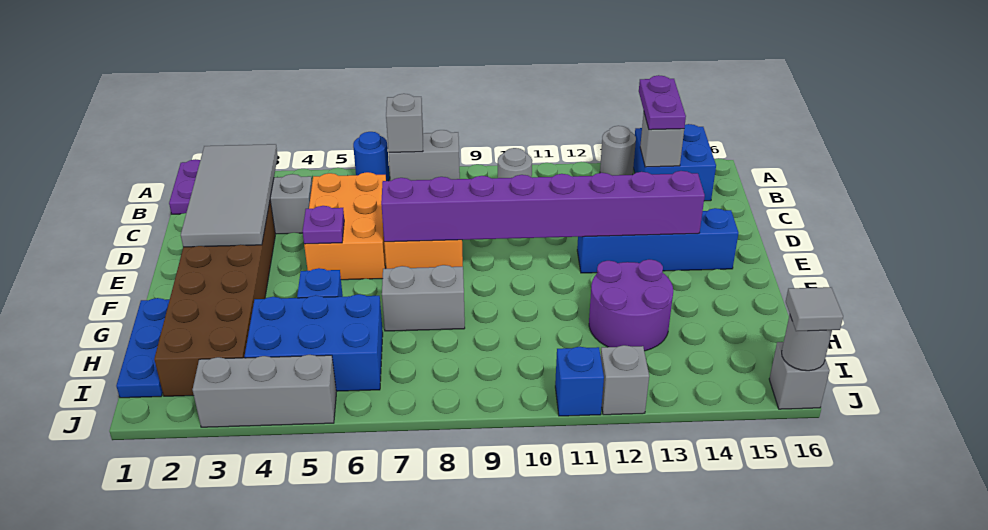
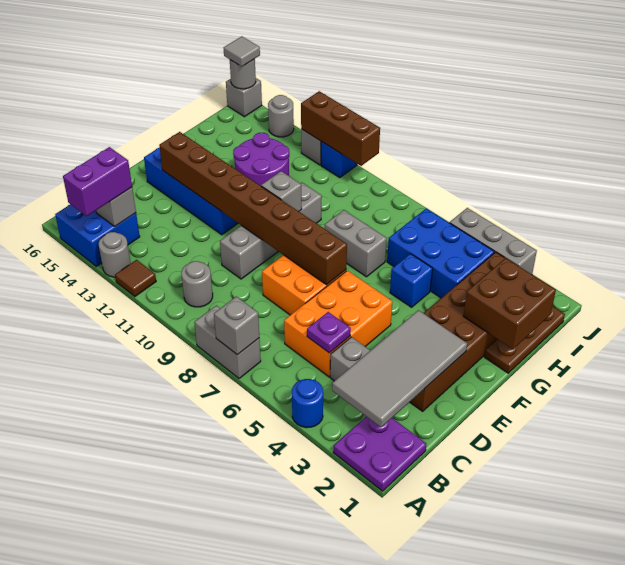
blue 1x1 round brick [353,132,390,181] -> blue 1x1 round brick moved to [292,379,323,428]
none -> brown 1x1 tile [115,260,156,297]
purple 1x2 plate [639,75,686,130] -> purple 1x2 brick [63,147,132,216]
none -> grey 1x4 brick [220,183,322,279]
purple 1x1 plate [303,206,344,244] -> purple 1x1 plate moved to [307,312,351,353]
purple 1x8 brick [381,171,705,242] -> brown 1x8 brick [159,132,347,285]
none -> grey 1x1 brick [261,171,302,211]
blue 1x3 plate [116,298,169,398] -> brown 1x3 plate [484,306,565,373]
none -> brown 2x2 brick [463,258,556,349]
none -> brown 1x3 brick [301,91,380,166]
none -> grey 1x1 round brick [268,95,294,137]

